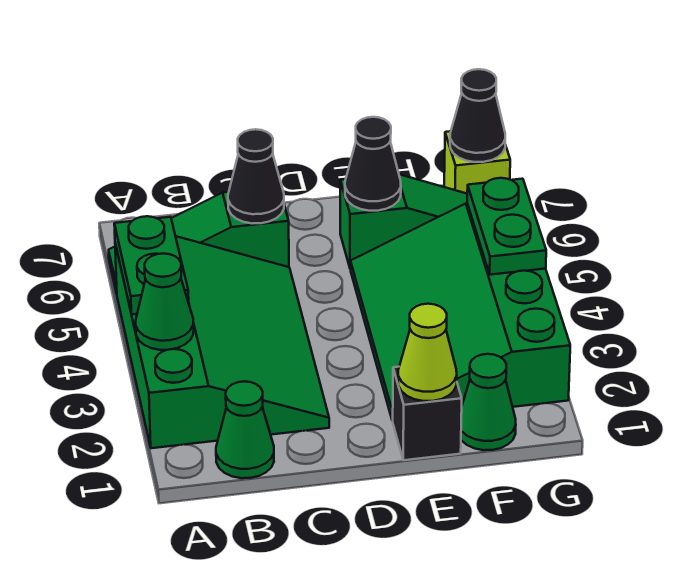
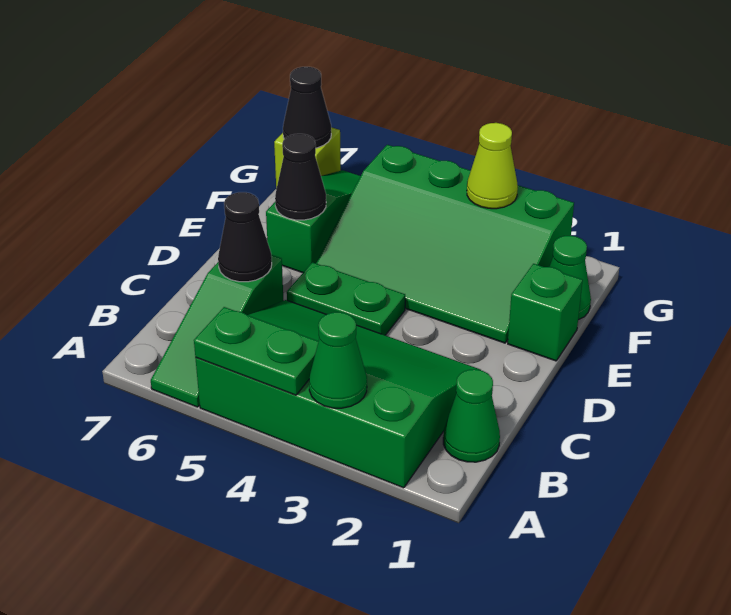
black 1x1 brick [392,367,462,460] -> green 1x1 brick [508,264,583,361]
lime 1x1 cone [398,304,457,401] -> lime 1x1 cone moved to [467,123,518,209]
green 1x2 plate [467,178,546,275] -> green 1x2 plate moved to [287,262,405,335]

